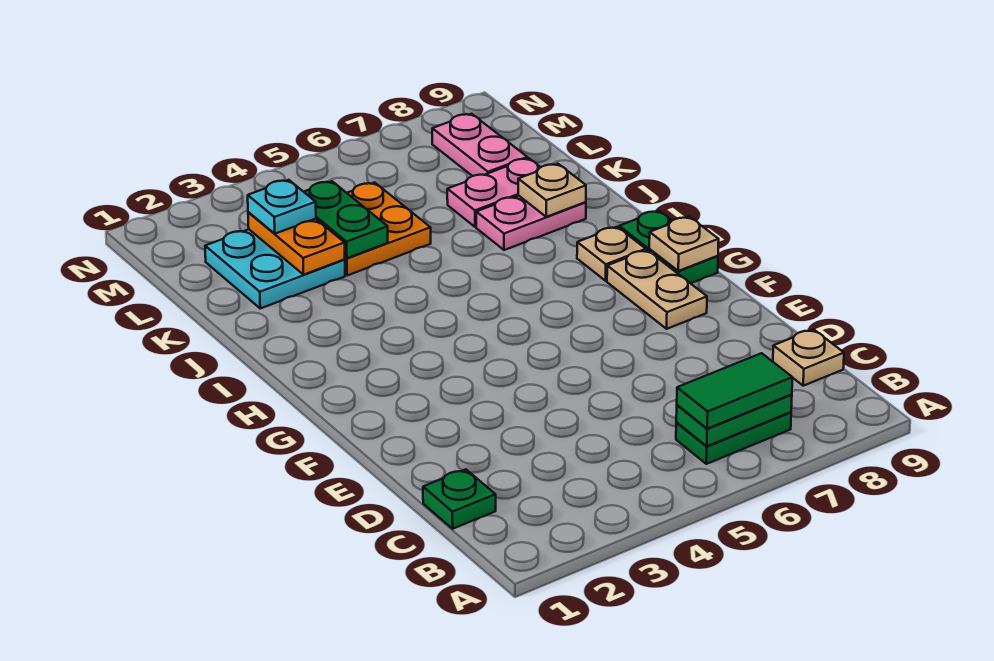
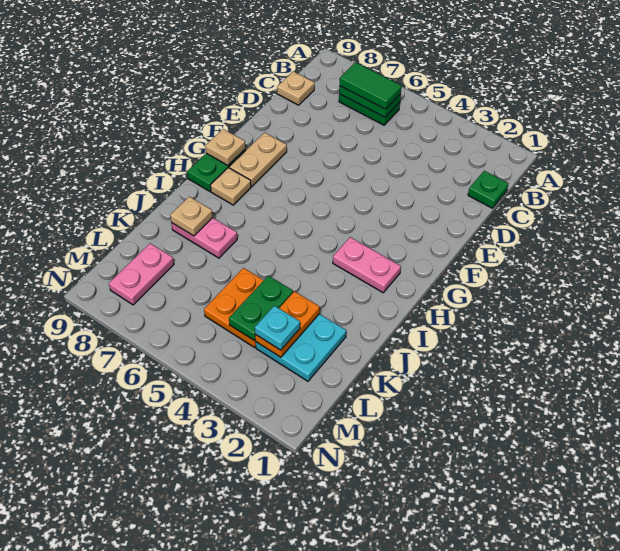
pink 1x2 plate [447,158,541,227] -> pink 1x2 plate moved to [333,237,401,293]

